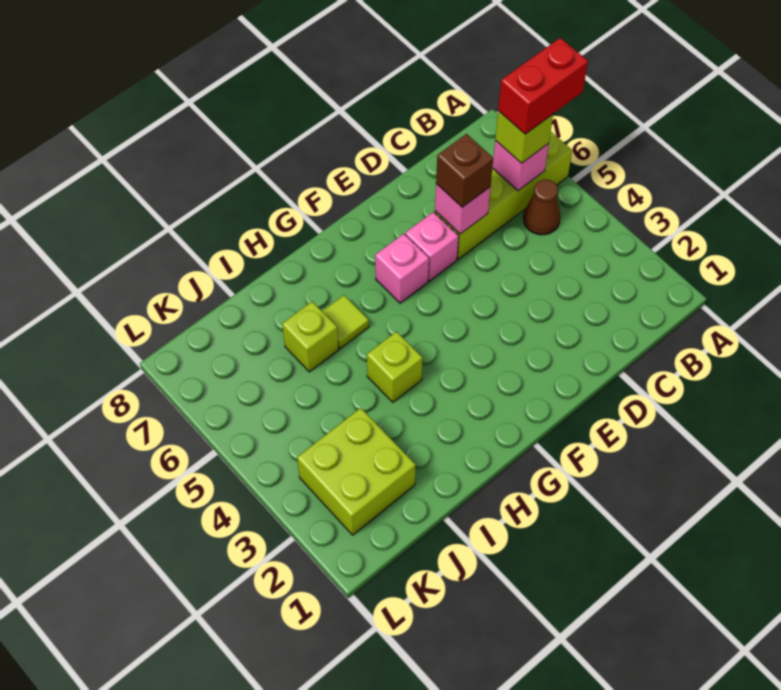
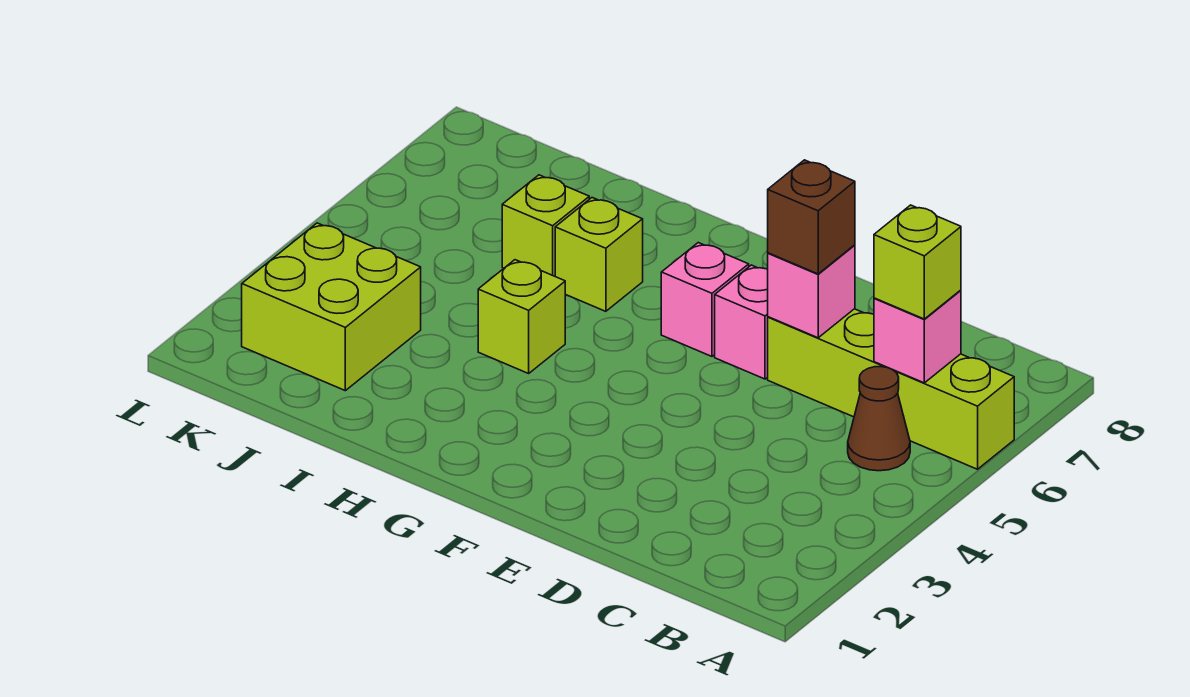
red 1x2 brick [498,38,588,134] -> none
lime 1x1 tile [322,295,369,349] -> lime 1x1 brick [555,198,643,311]

